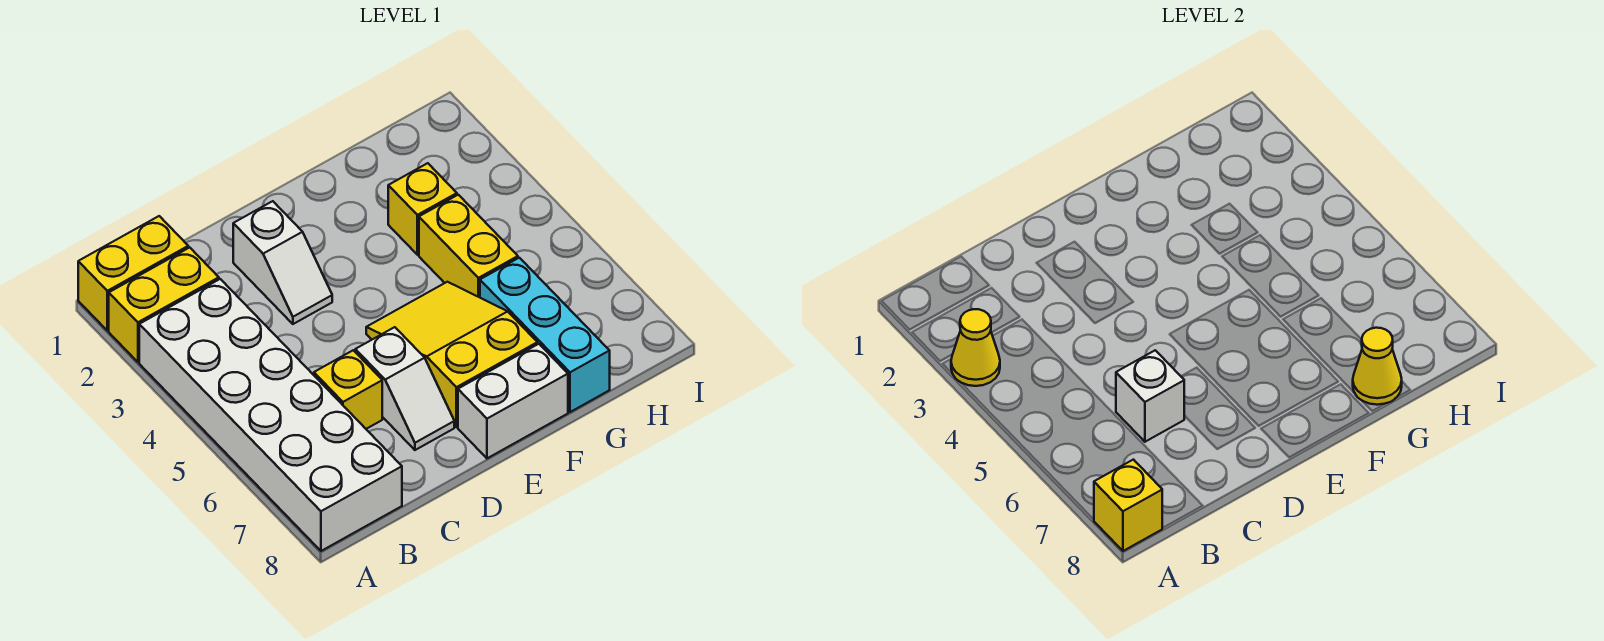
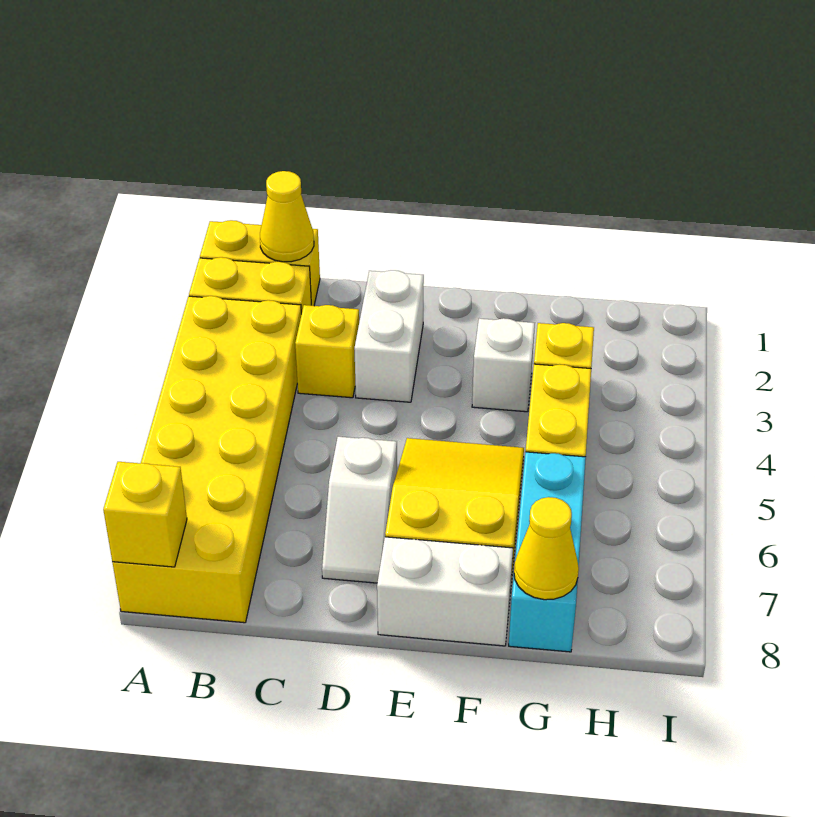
white 2x6 brick [139,279,402,551] -> yellow 2x6 brick [112,296,301,623]
yellow 1x1 cone [951,309,1000,386] -> yellow 1x1 cone moved to [260,171,314,262]
yellow 1x1 brick [314,350,382,429] -> yellow 1x1 brick moved to [295,305,359,398]
white 1x1 brick [1116,350,1184,442] -> white 1x1 brick moved to [472,318,535,412]
white 1x2 slope [233,201,332,324] -> white 1x2 brick [354,270,424,402]

